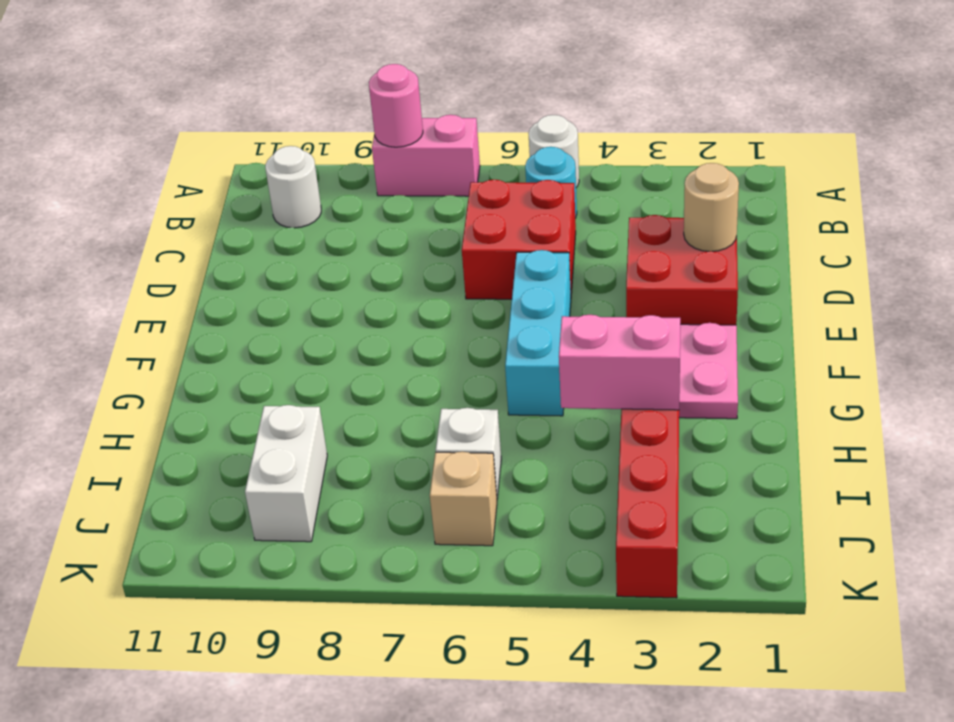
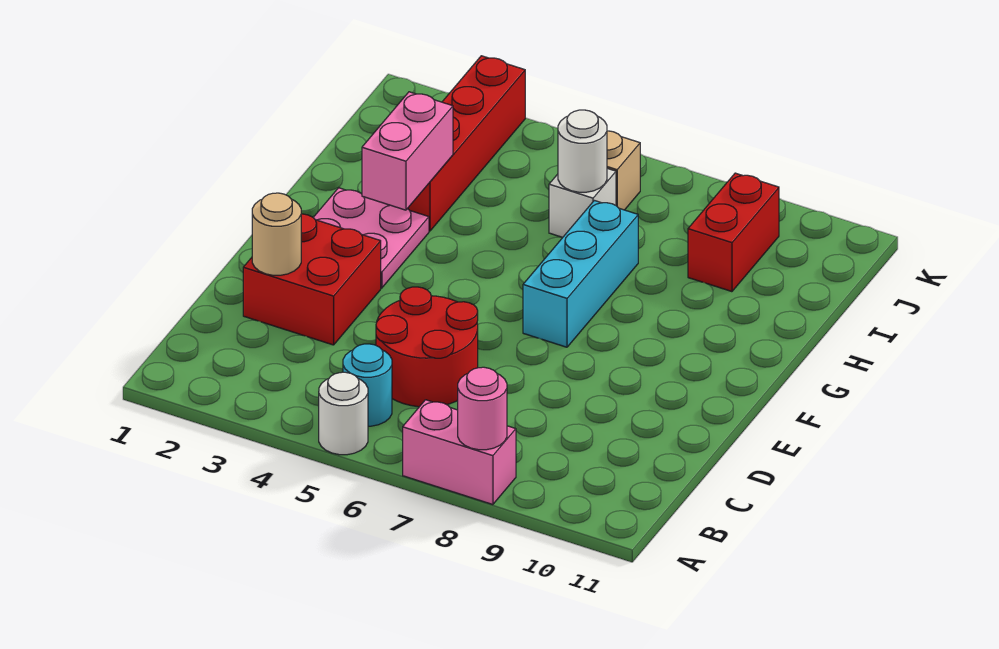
white 1x1 round brick [265,146,321,228] -> white 1x1 round brick moved to [558,110,607,192]
red 2x2 brick [462,180,576,299] -> red 2x2 round brick [376,287,478,407]
cyan 1x3 brick [505,250,571,416] -> cyan 1x3 brick moved to [523,200,638,347]
pink 1x2 brick [559,315,680,410] -> pink 1x2 brick turned to [362,92,453,210]
white 1x2 brick [245,405,327,542] -> red 1x2 brick [688,173,779,292]

